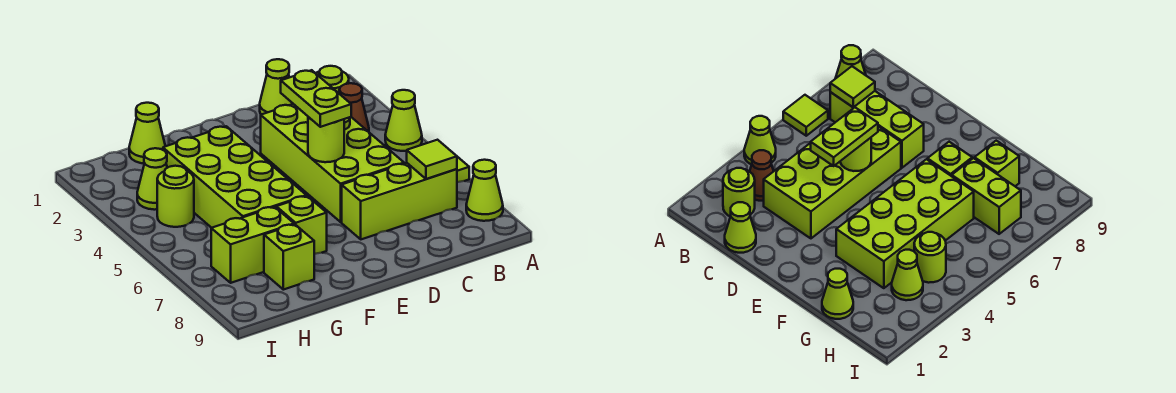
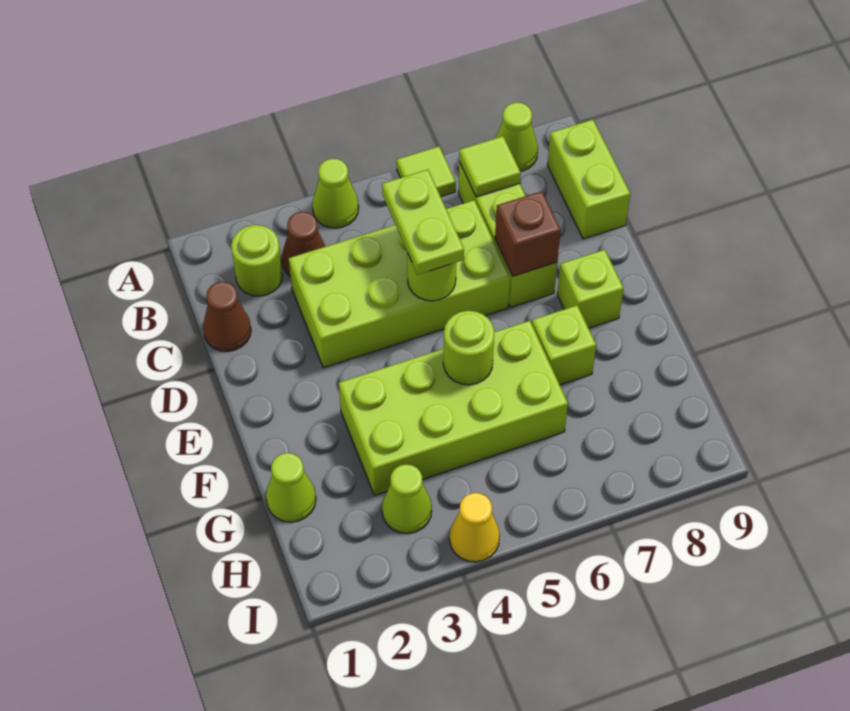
lime 1x1 cone [260,59,293,115] -> brown 1x1 cone [203,282,251,351]
lime 1x2 plate [281,70,351,127] -> lime 1x2 plate turned to [382,170,464,275]
none -> brown 1x1 brick [495,191,561,276]
lime 1x2 brick [211,207,294,283] -> lime 1x2 brick moved to [547,120,630,239]
lime 1x1 brick [264,224,314,290] -> lime 1x1 brick moved to [557,250,624,328]
lime 1x1 round brick [157,166,194,227] -> lime 1x1 round brick moved to [443,311,494,385]
none -> yellow 1x1 cone [449,493,500,562]

